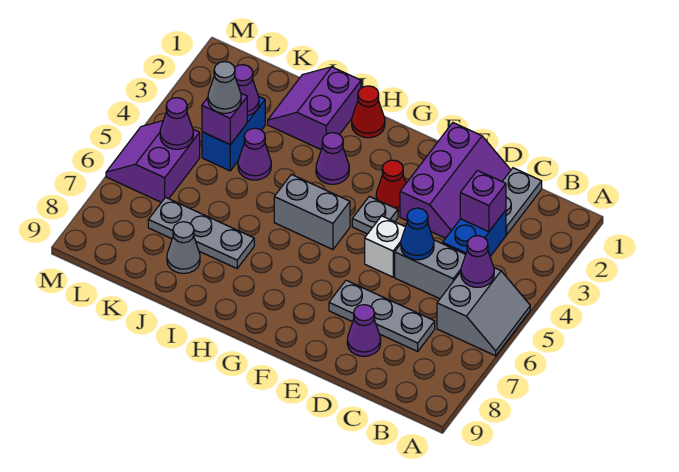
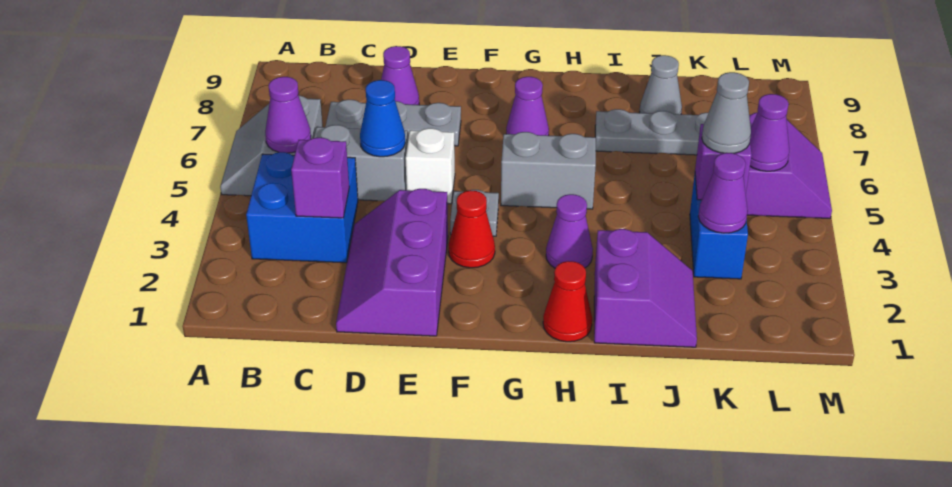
grey 1x2 plate [502,168,542,235] -> none
blue 1x2 brick [443,210,506,256] -> blue 2x2 brick [246,152,358,263]
purple 1x1 cone [238,128,271,180] -> purple 1x1 cone moved to [506,77,549,136]

